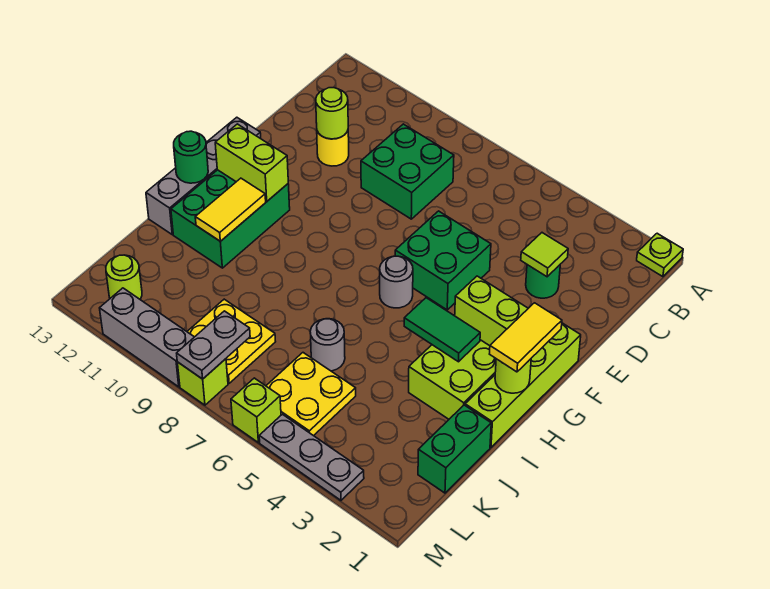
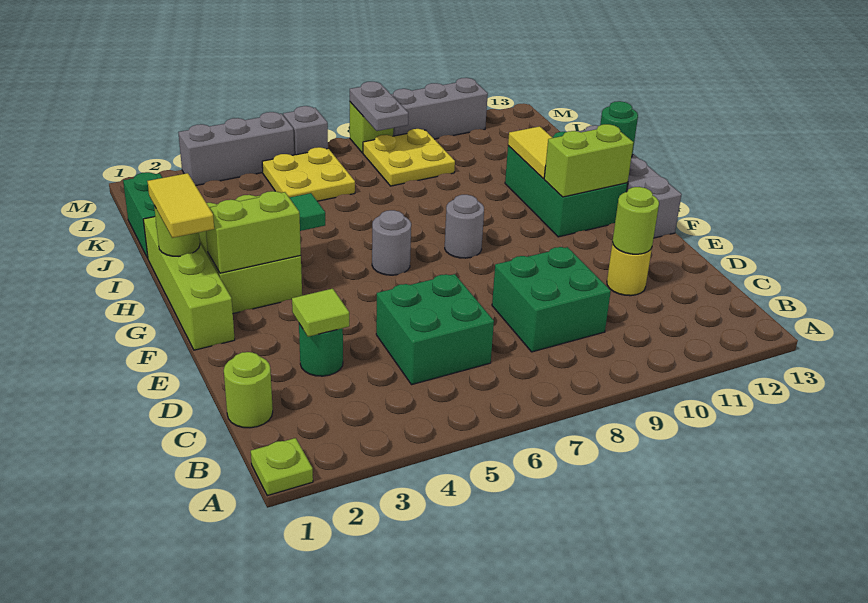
green 2x2 brick [395,211,491,310] -> green 2x2 brick moved to [376,274,494,385]
grey 1x1 round brick [310,319,345,371] -> grey 1x1 round brick moved to [445,195,484,258]
lime 1x1 round brick [106,255,142,299] -> lime 1x1 round brick moved to [224,352,273,428]
grey 1x3 plate [259,414,364,500] -> grey 1x3 brick [178,112,294,185]
lime 1x1 brick [231,378,281,443] -> grey 1x1 brick [283,106,328,155]

